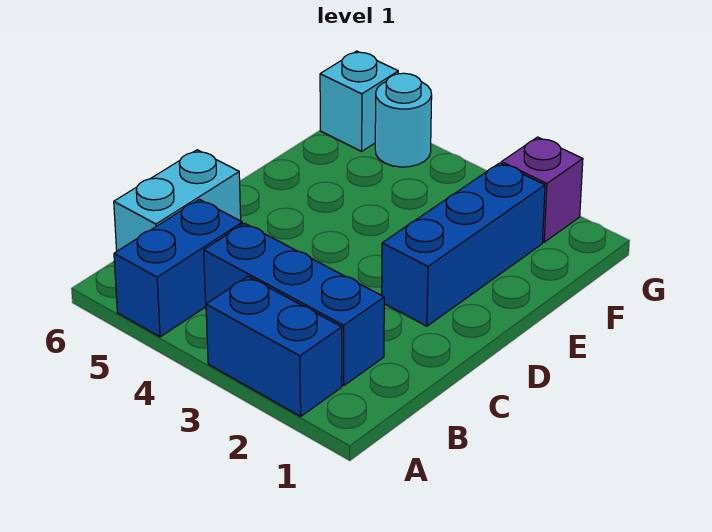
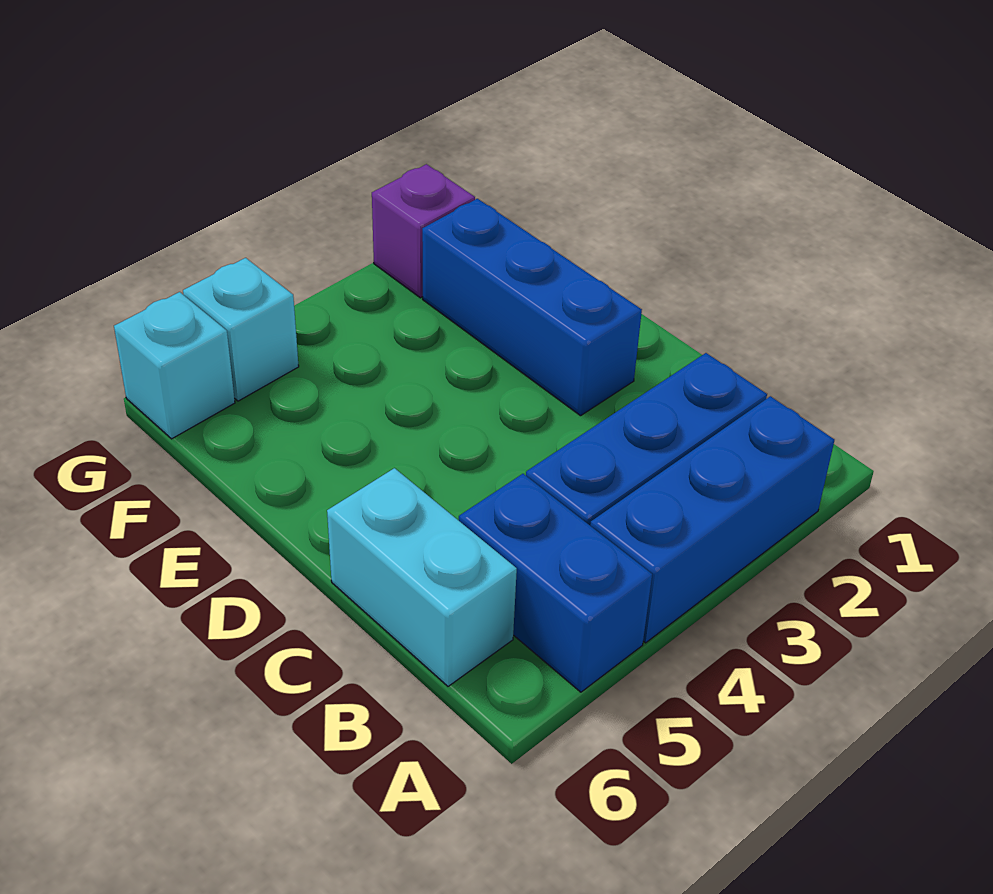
blue 1x2 brick [206,277,342,416] -> blue 1x3 brick [590,396,834,643]
cyan 1x1 round brick [375,73,432,167] -> cyan 1x1 brick [183,258,299,401]

